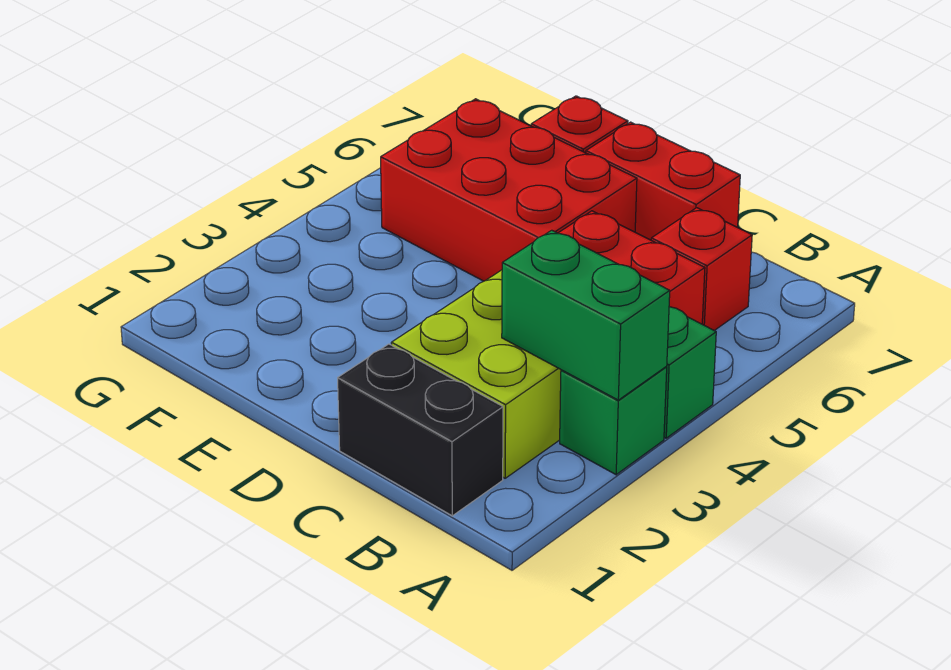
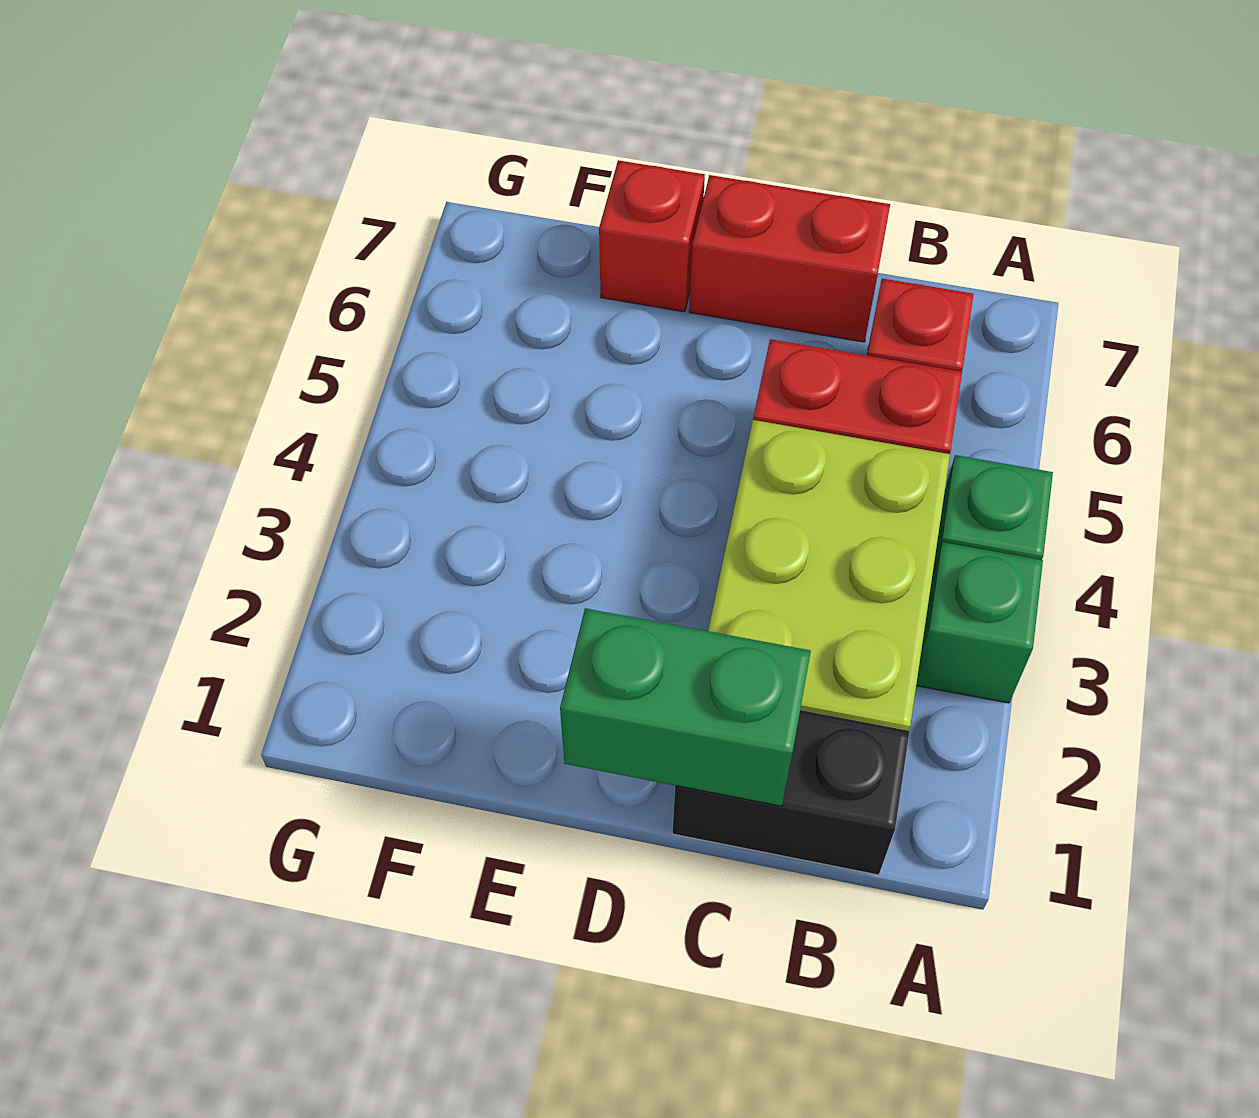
green 1x2 brick [502,230,670,400] -> green 1x2 brick moved to [560,608,811,806]
red 2x3 brick [381,99,637,281] -> none

